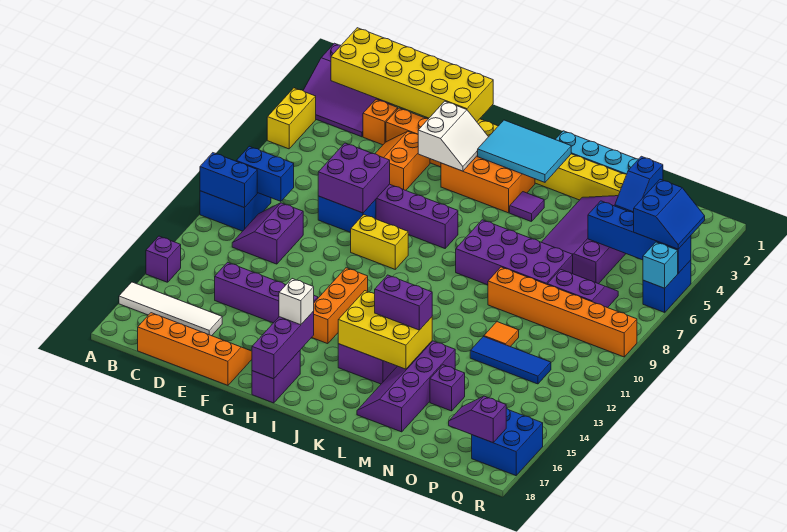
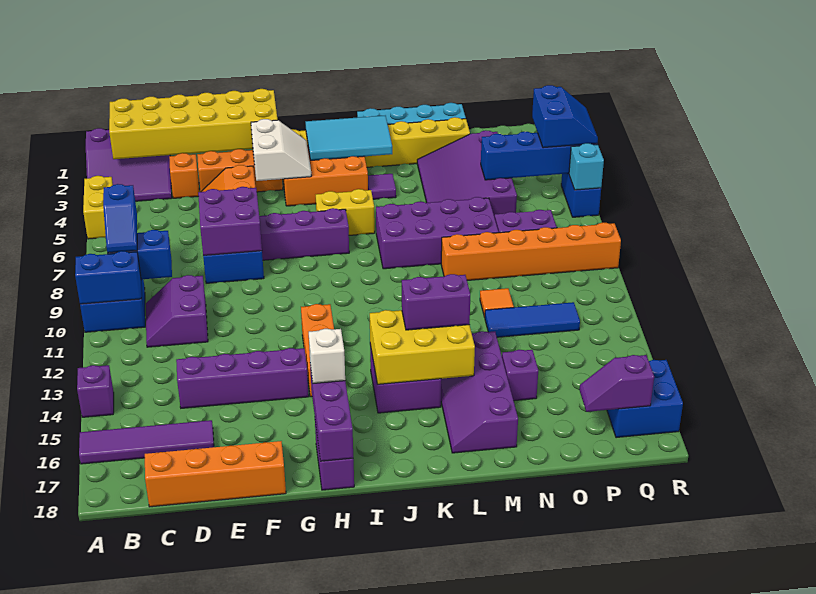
white 1x4 tile [119,282,222,336] -> purple 1x4 tile [79,420,214,464]
yellow 1x2 brick [351,215,408,269] -> yellow 1x2 brick moved to [316,189,375,235]
blue 1x2 slope [615,156,663,213] -> blue 1x2 slope moved to [103,184,137,253]

